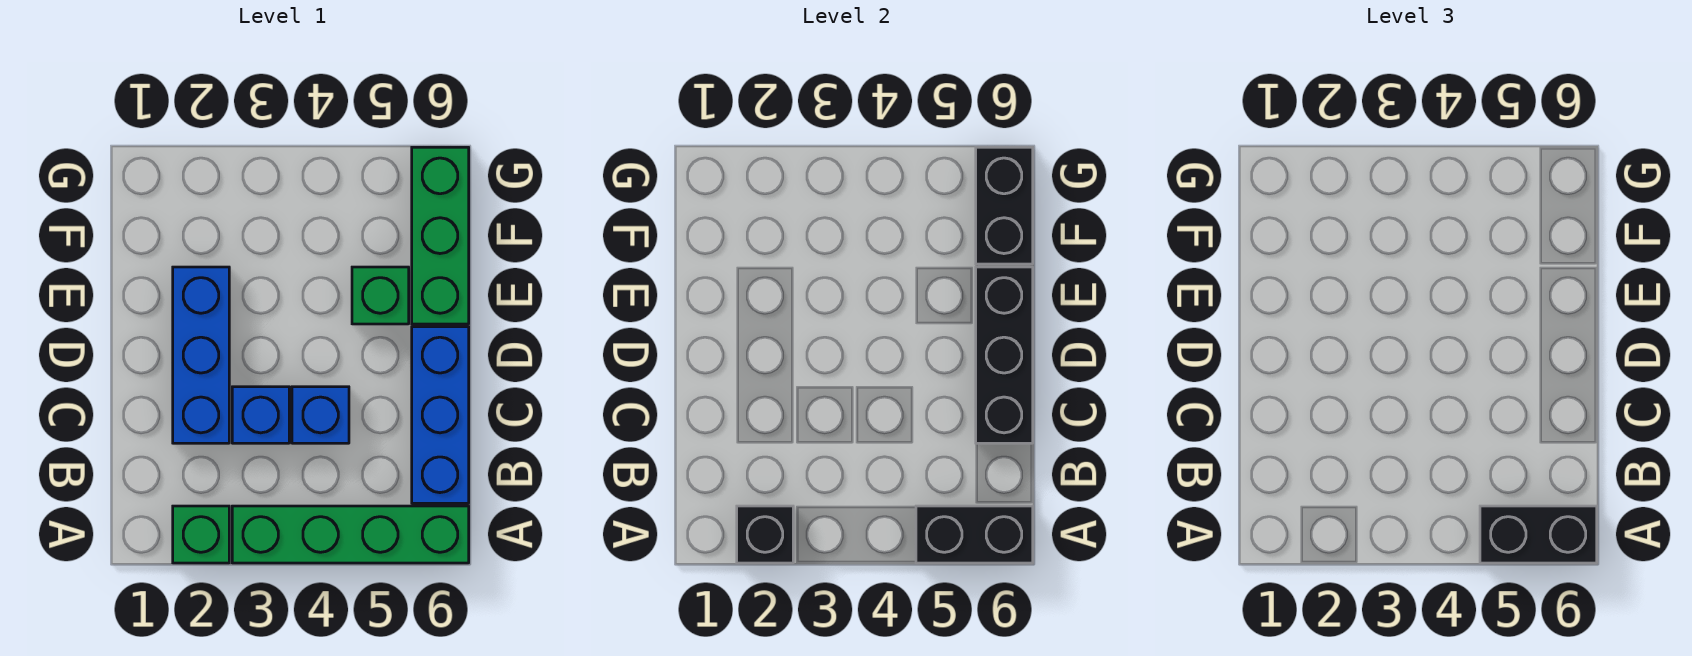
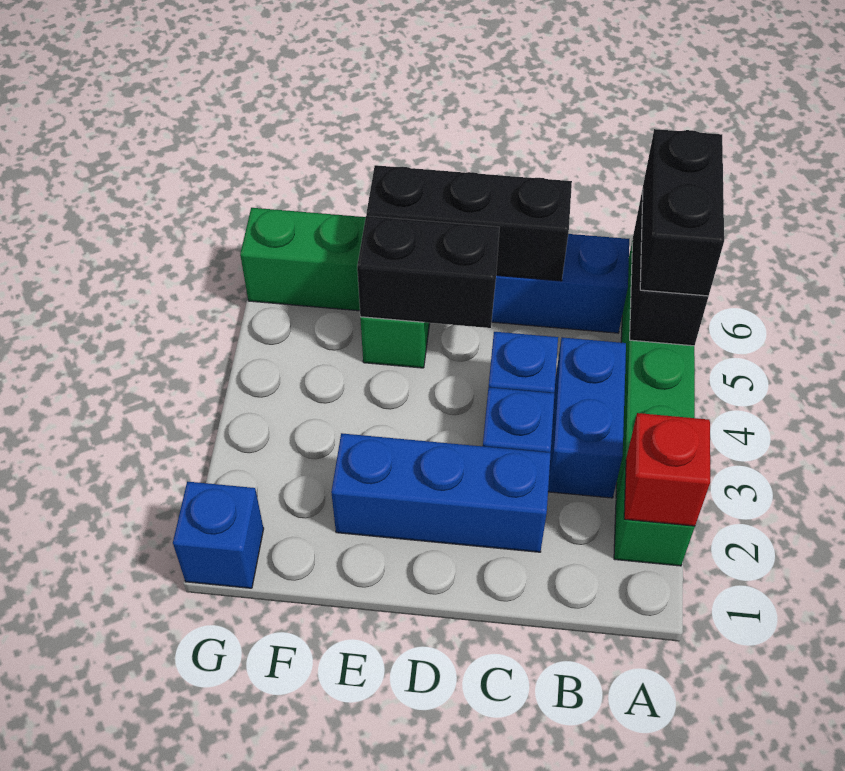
black 1x1 brick [737,506,793,563] -> red 1x1 brick [624,413,710,526]
none -> blue 1x2 brick [548,337,626,498]
black 1x2 brick [976,147,1033,264] -> black 1x2 brick moved to [357,216,500,328]
none -> blue 1x1 brick [173,482,264,588]

